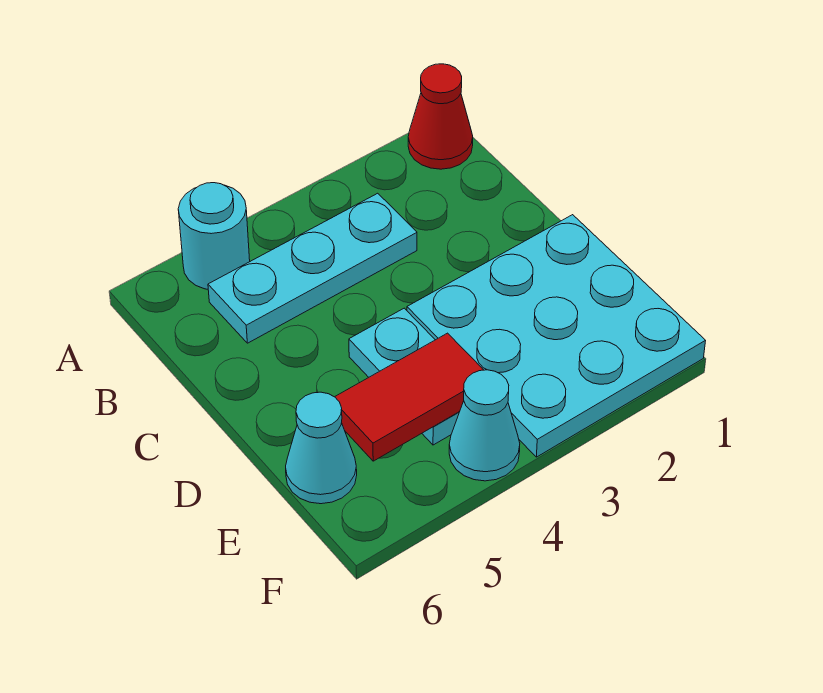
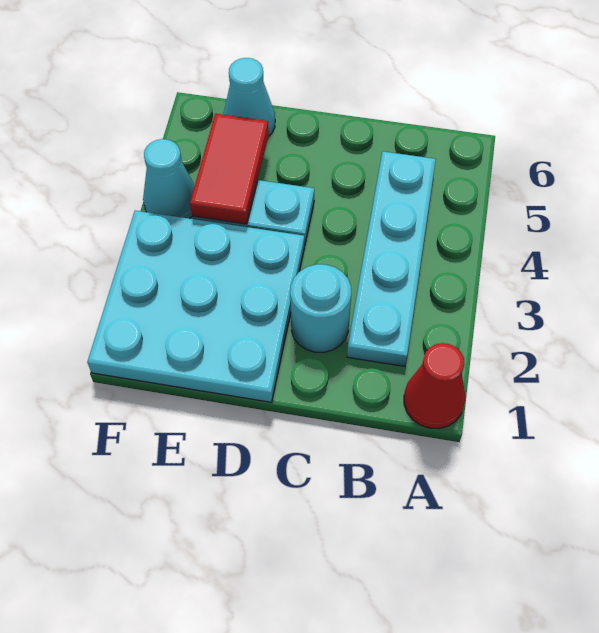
cyan 1x1 round brick [178,183,250,289] -> cyan 1x1 round brick moved to [290,264,351,352]
cyan 1x3 plate [208,193,417,343] -> cyan 1x4 plate [347,151,436,366]

